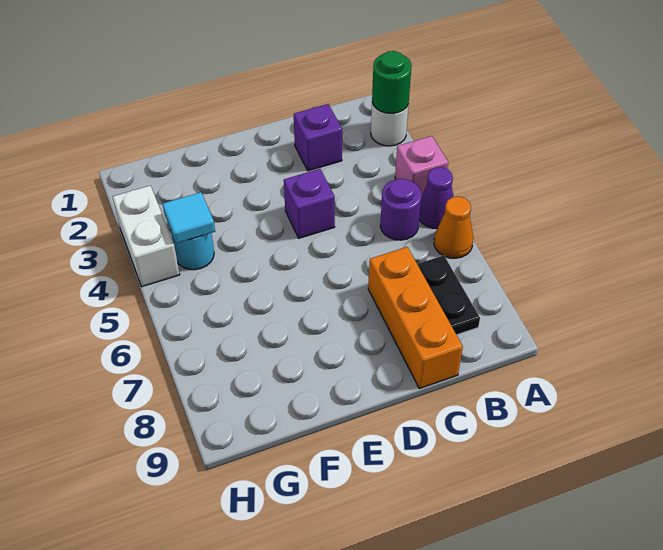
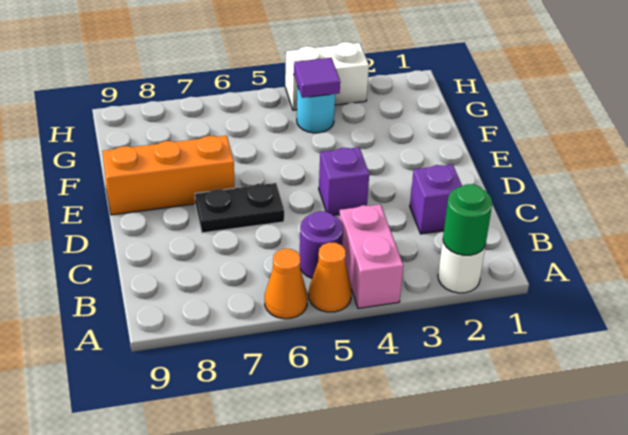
pink 1x1 brick [395,136,448,197] -> pink 1x2 brick [339,204,403,308]
purple 1x1 cone [419,167,454,228] -> orange 1x1 cone [309,242,352,312]
black 1x2 plate [417,255,480,335] -> black 1x2 plate moved to [195,183,284,233]
orange 1x3 brick [368,247,463,389] -> orange 1x3 brick moved to [102,136,234,215]
cyan 1x1 tile [163,192,215,243] -> purple 1x1 tile [294,58,340,98]

